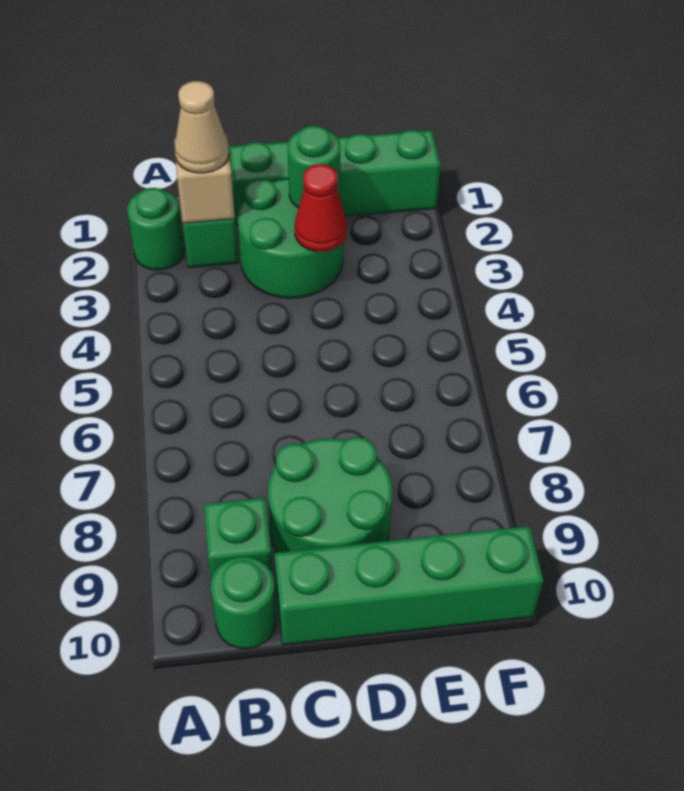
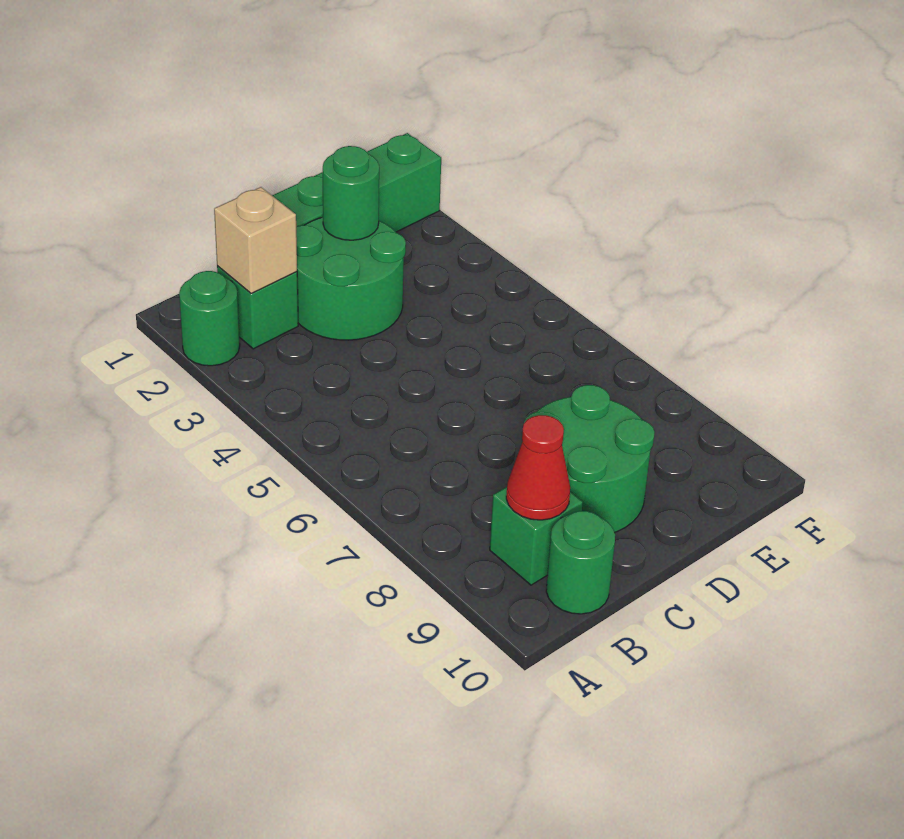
tan 1x1 cone [174,81,229,173] -> none
green 1x4 brick [274,526,543,645] -> none
red 1x1 cone [295,164,347,252] -> red 1x1 cone moved to [506,415,570,520]

